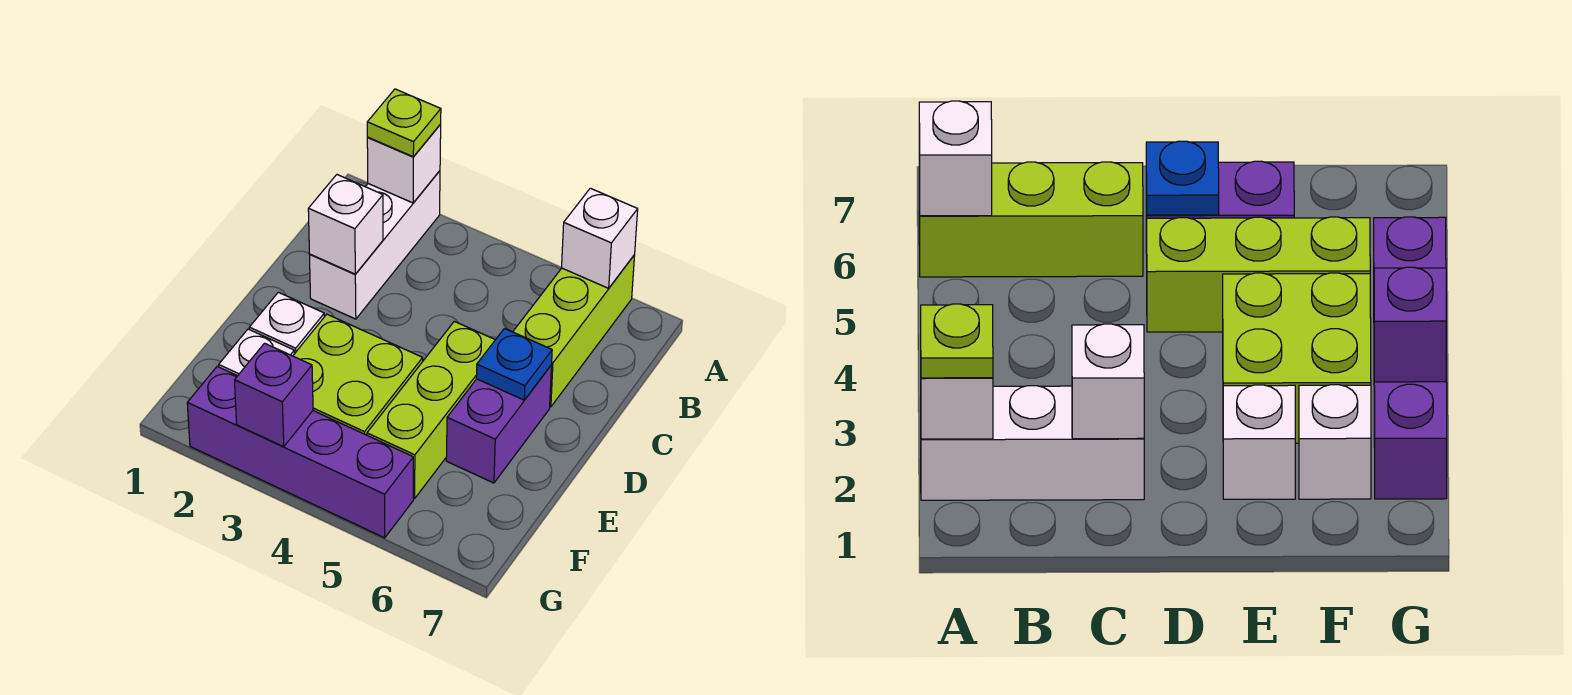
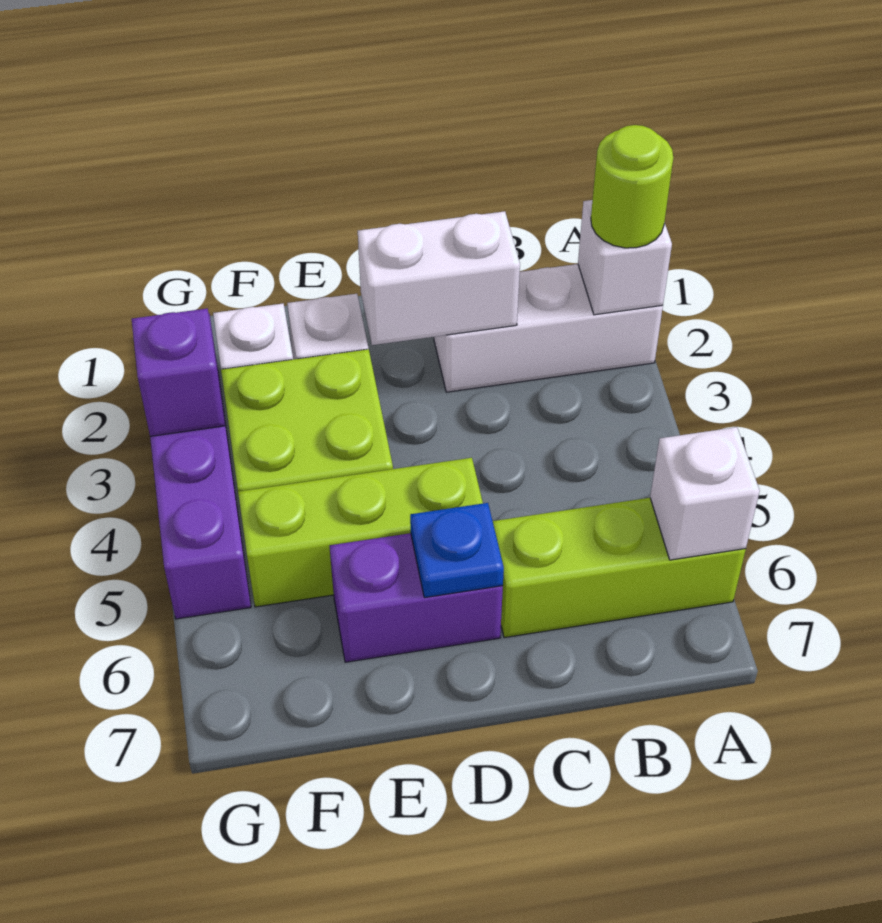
lime 1x1 plate [367,89,441,157] -> lime 1x1 round brick [591,125,673,248]
white 1x1 brick [308,175,383,274] -> white 1x2 brick [358,211,520,345]

